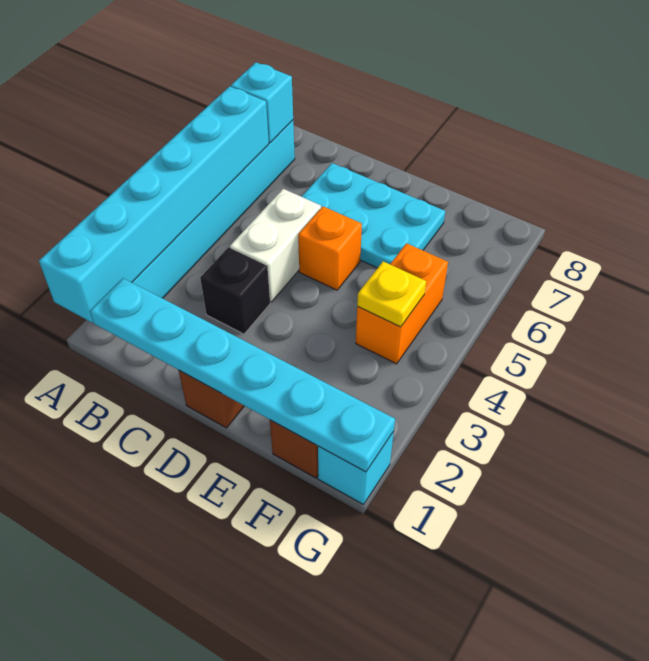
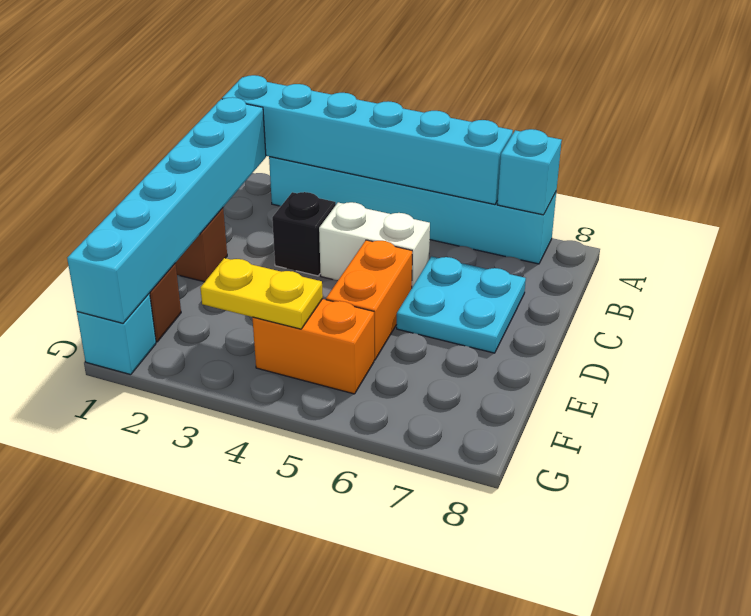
cyan 1x6 plate [90,278,395,472] -> cyan 1x6 brick [67,97,266,323]
cyan 2x3 plate [302,163,445,268] -> cyan 2x2 plate [397,256,526,353]
orange 1x1 brick [298,206,362,290] -> orange 1x2 brick [326,240,412,360]
yellow 1x1 plate [357,261,426,327] -> yellow 1x2 plate [200,258,323,329]

